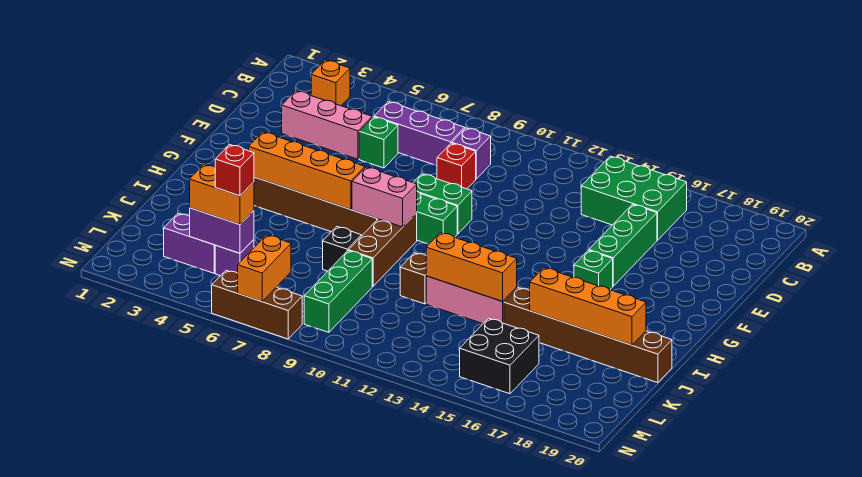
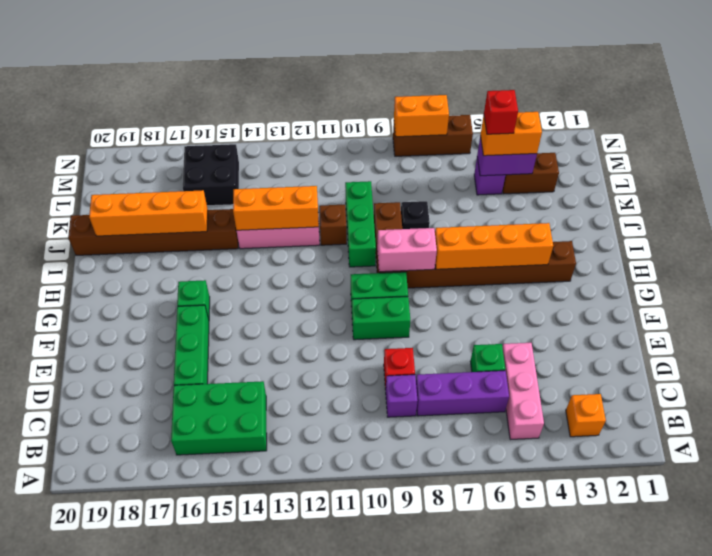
pink 1x3 brick [282,91,372,159] -> pink 1x3 brick turned to [502,343,544,440]
green 1x3 brick [304,251,372,332] -> green 1x3 brick moved to [345,181,376,267]
purple 1x2 brick [164,214,216,273] -> brown 1x2 brick [503,153,559,194]
orange 1x2 brick [238,235,291,301] -> orange 1x2 brick turned to [394,95,449,137]

